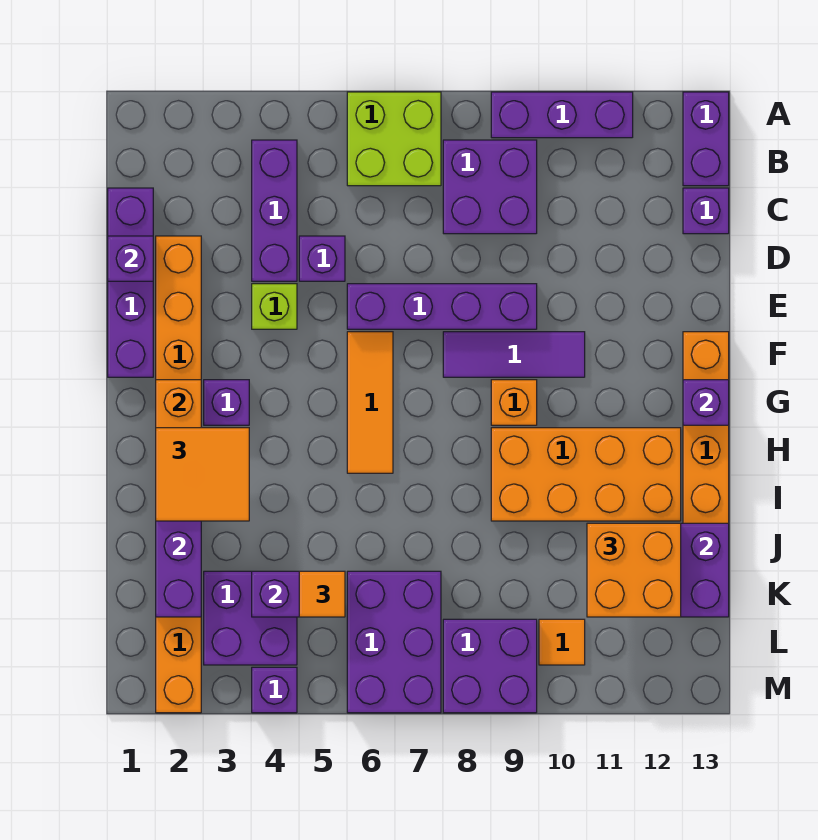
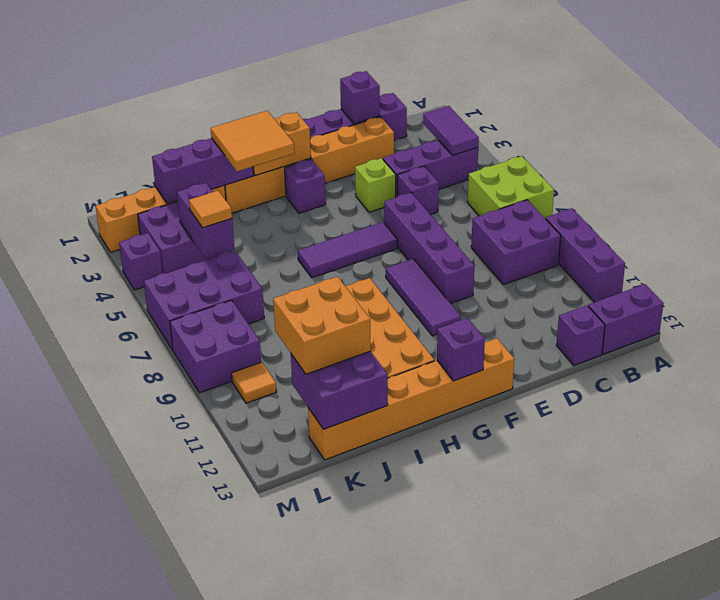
none -> purple 1x2 tile [423,106,479,155]
orange 1x3 tile [347,332,393,473] -> purple 1x3 tile [298,222,397,278]
orange 1x1 brick [491,380,537,425] -> none

